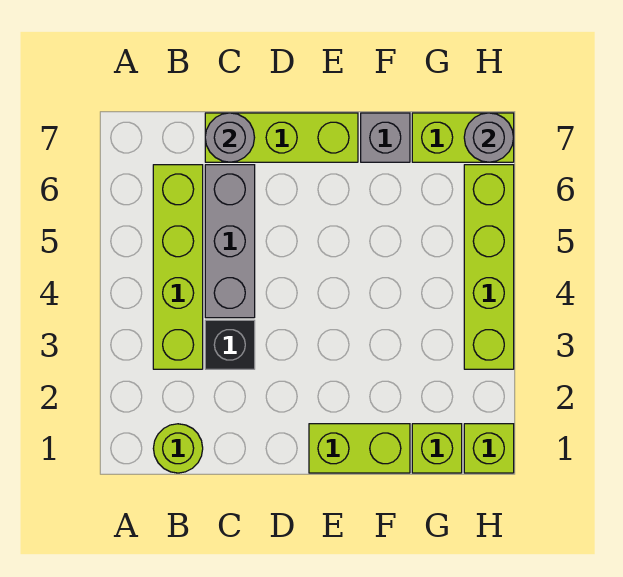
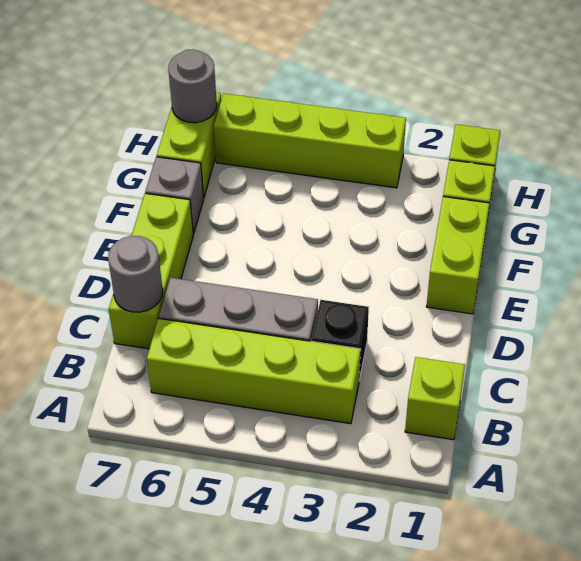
lime 1x1 round brick [153,424,203,473] -> lime 1x1 brick [405,357,465,440]

